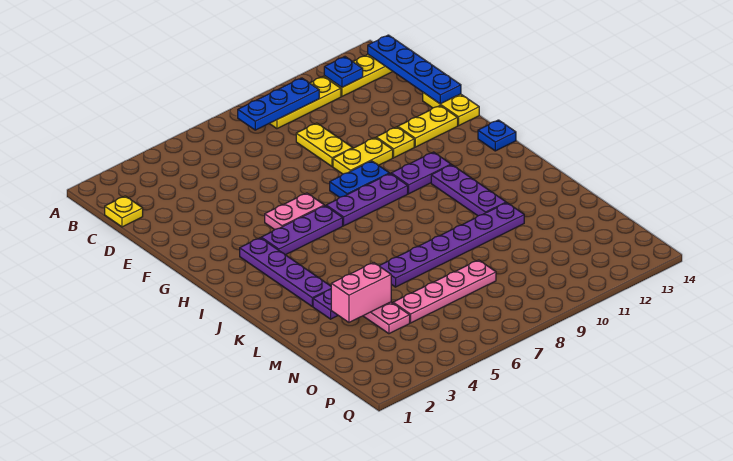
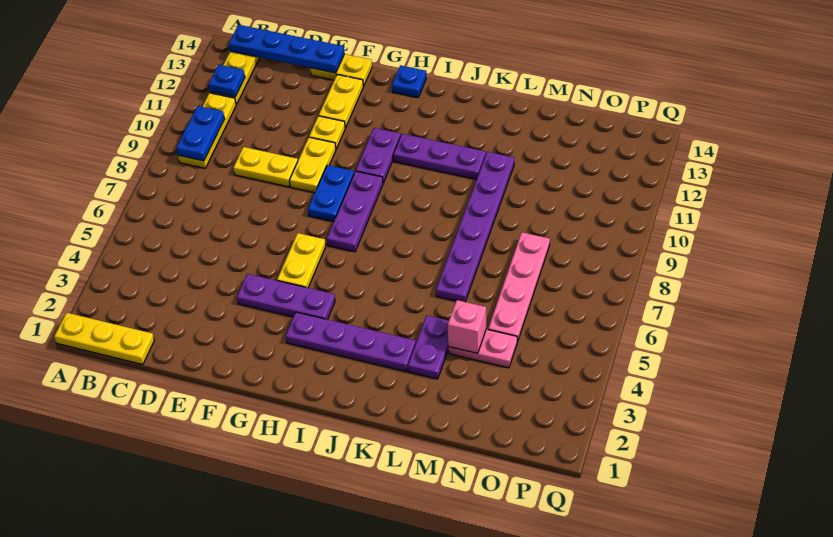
blue 1x3 plate [238,78,319,130] -> blue 1x2 plate [176,106,225,161]
yellow 1x1 plate [105,196,143,227] -> yellow 1x3 plate [54,313,154,365]
pink 1x2 plate [265,193,324,230] -> yellow 1x2 plate [277,233,326,288]
purple 1x3 plate [261,206,343,255] -> purple 1x3 plate turned to [237,274,335,319]
pink 1x2 brick [331,263,391,322] -> pink 1x1 brick [448,300,486,353]

